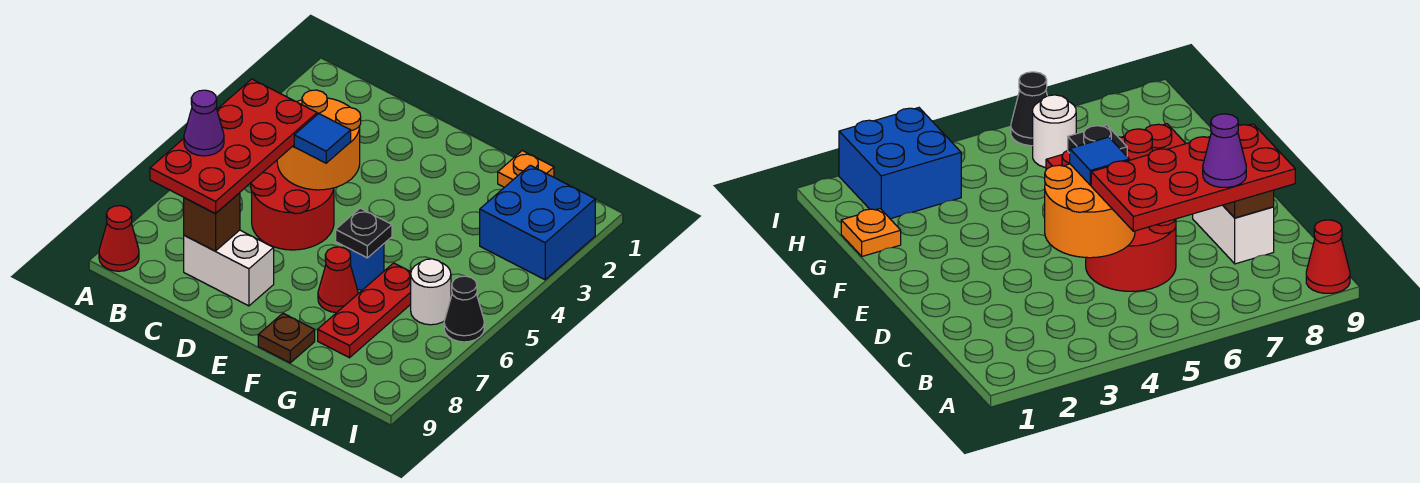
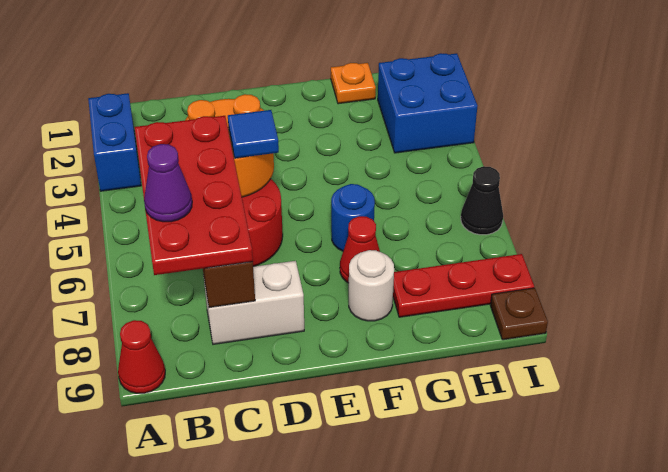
none -> blue 1x2 brick [88,93,141,191]
black 1x1 plate [336,208,392,258] -> none
brown 1x1 plate [258,313,315,363] -> brown 1x1 plate moved to [490,288,548,340]
red 1x3 plate [318,263,411,358] -> red 1x3 plate turned to [393,254,534,317]
white 1x1 round brick [411,259,451,325] -> white 1x1 round brick moved to [349,250,394,321]

